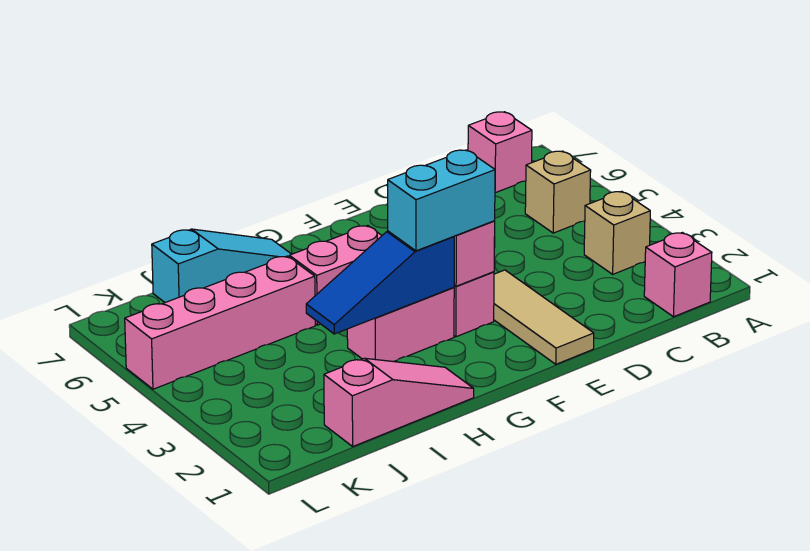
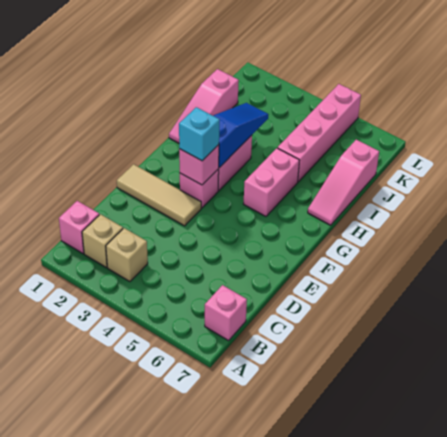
tan 1x1 brick [525,151,591,233] -> tan 1x1 brick moved to [82,214,123,267]
cyan 1x2 brick [388,150,495,251] -> cyan 1x1 brick [179,107,220,161]
cyan 1x3 slope [152,229,291,303] -> pink 1x3 slope [308,140,379,225]

